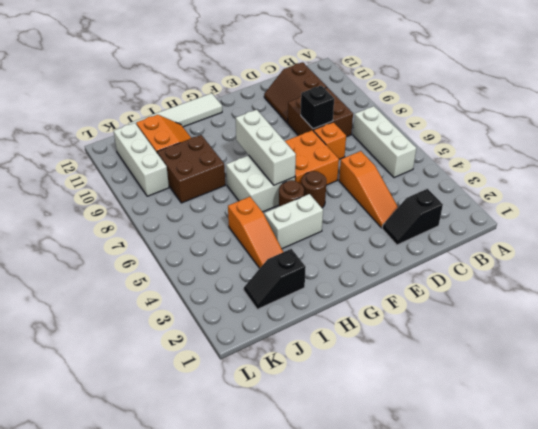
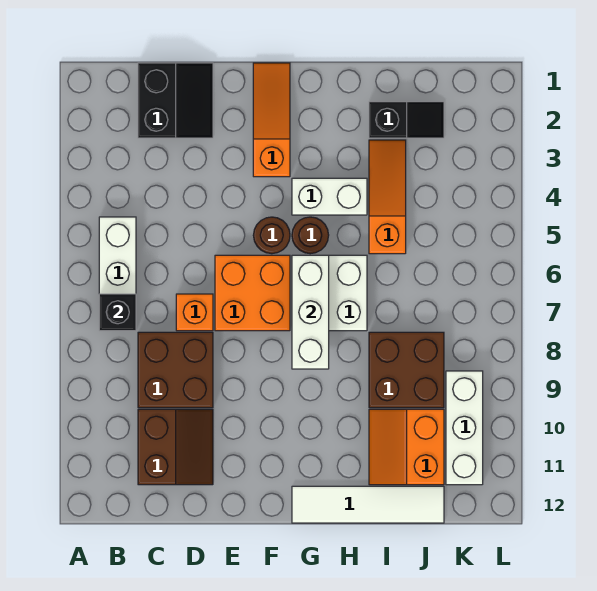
black 1x2 slope [382,189,443,245] -> black 2x2 slope [138,63,213,138]
orange 1x3 slope [339,151,398,228] -> orange 1x3 slope moved to [253,63,290,177]
black 1x1 brick [301,85,334,129] -> black 1x1 brick moved to [99,294,136,331]

